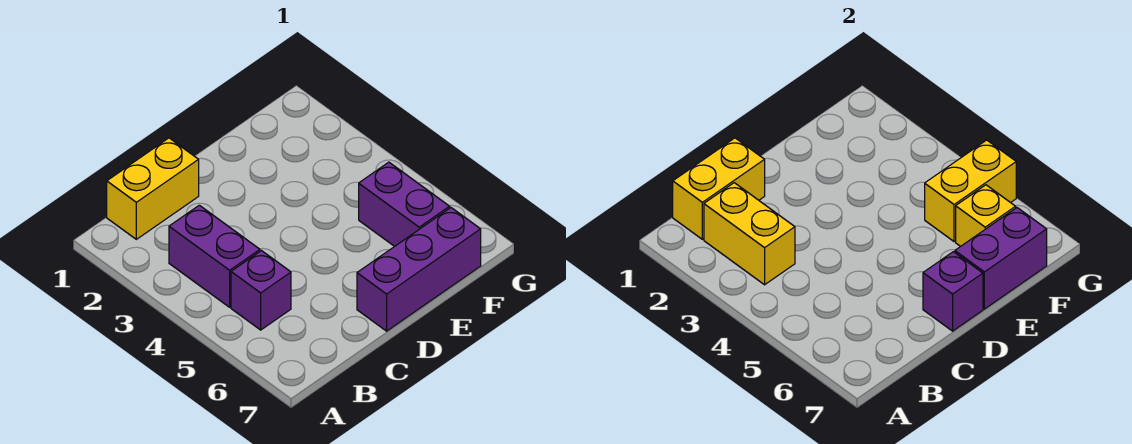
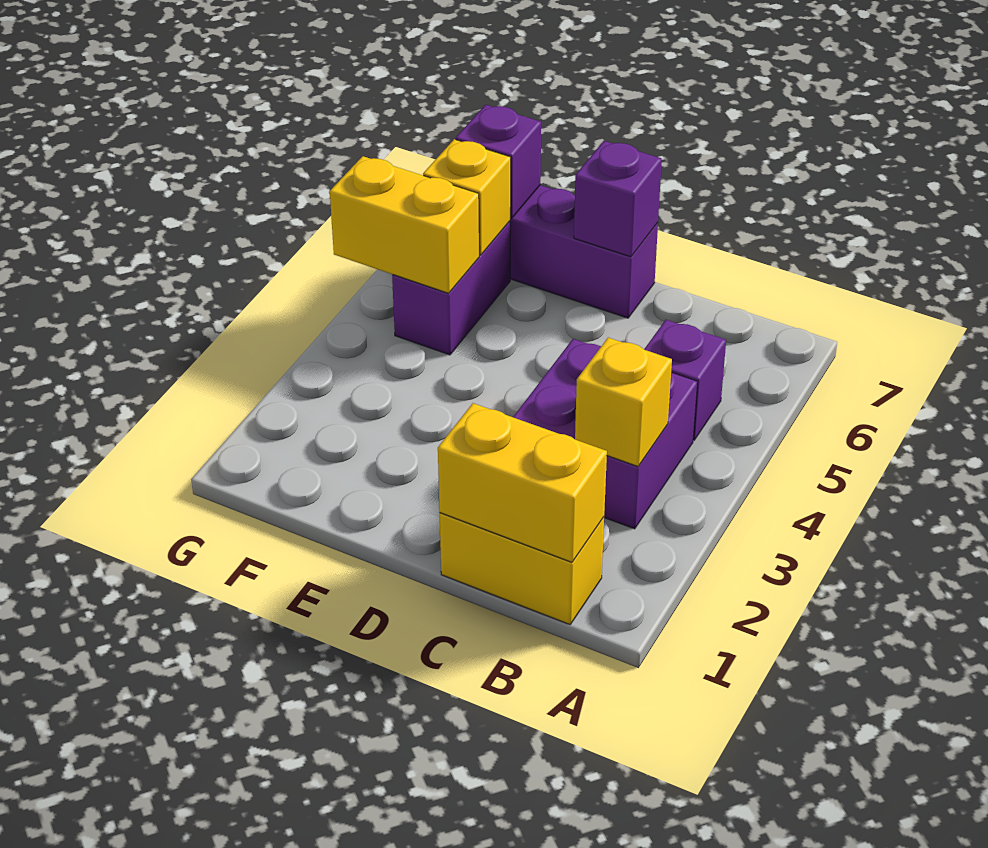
yellow 1x2 brick [704,183,795,285] -> yellow 1x1 brick [575,338,672,466]
purple 1x2 brick [169,205,260,307] -> purple 2x2 brick [513,339,698,529]
purple 1x2 brick [955,208,1047,309] -> purple 1x1 brick [456,105,541,218]

